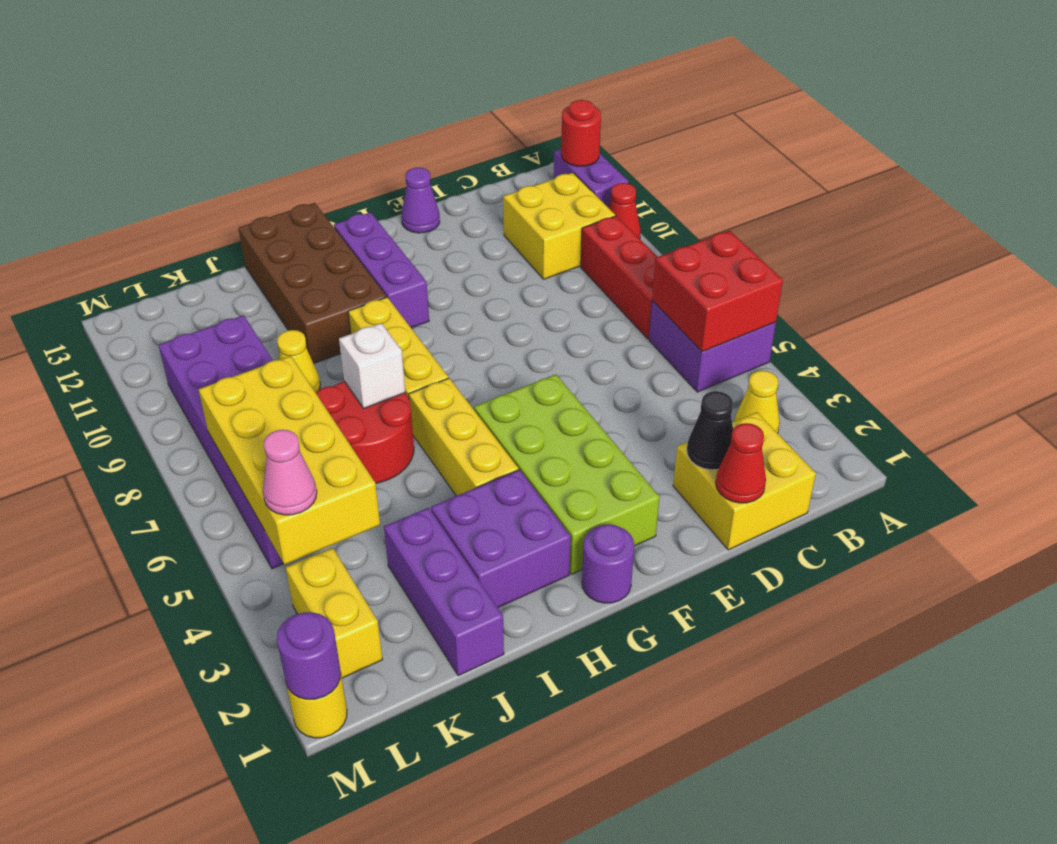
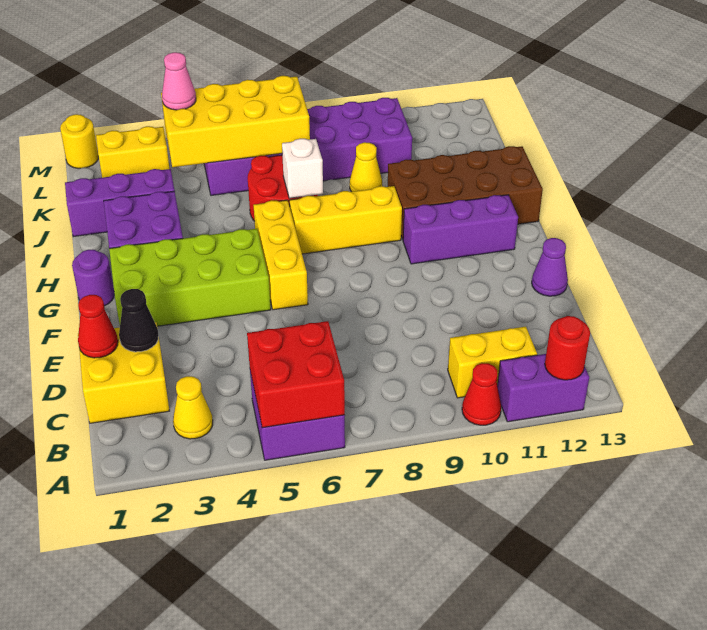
red 1x3 brick [581,216,657,339] -> none
yellow 2x2 brick [503,173,615,279] -> yellow 1x2 brick [448,327,537,398]
yellow 1x3 brick [409,378,518,496] -> yellow 1x3 brick turned to [253,200,308,310]
purple 1x1 round brick [277,612,341,699] -> none

